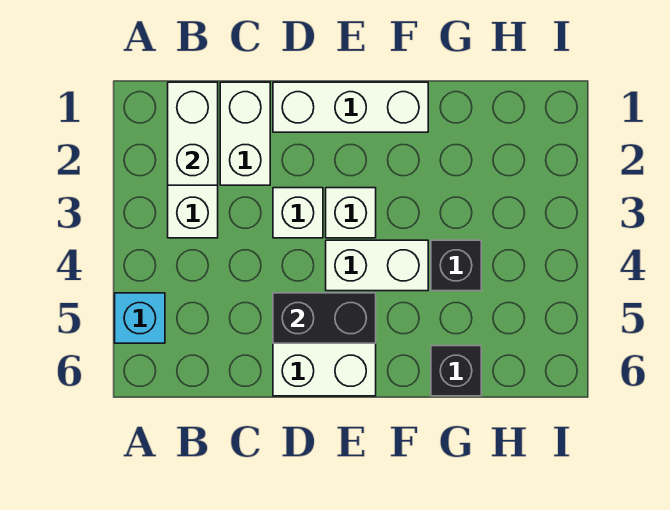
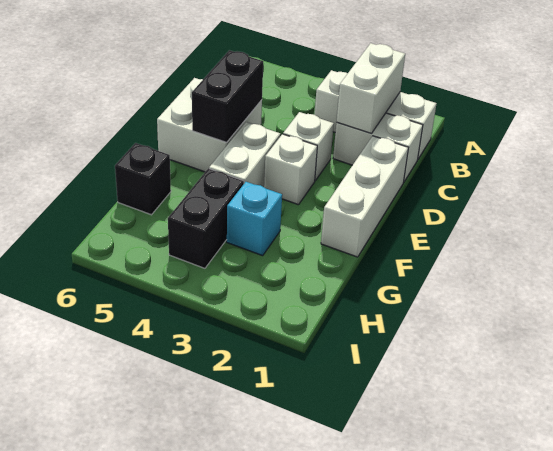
cyan 1x1 brick [115,293,165,343] -> cyan 1x1 brick moved to [227,182,282,256]
white 1x2 brick [168,82,218,185] -> white 1x2 brick turned to [336,43,405,133]
black 1x1 brick [431,240,481,291] -> black 1x2 brick [168,168,244,268]

